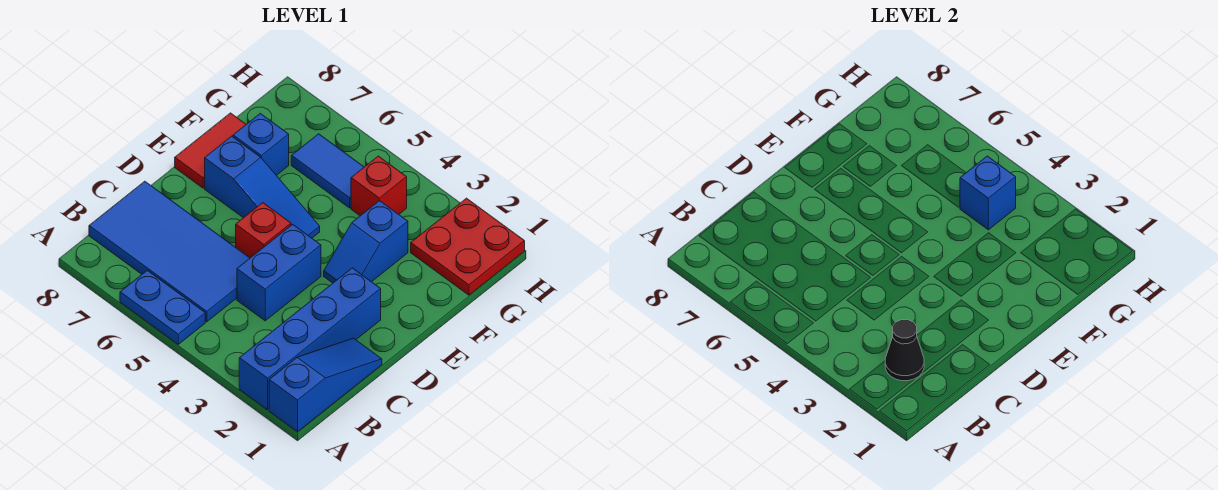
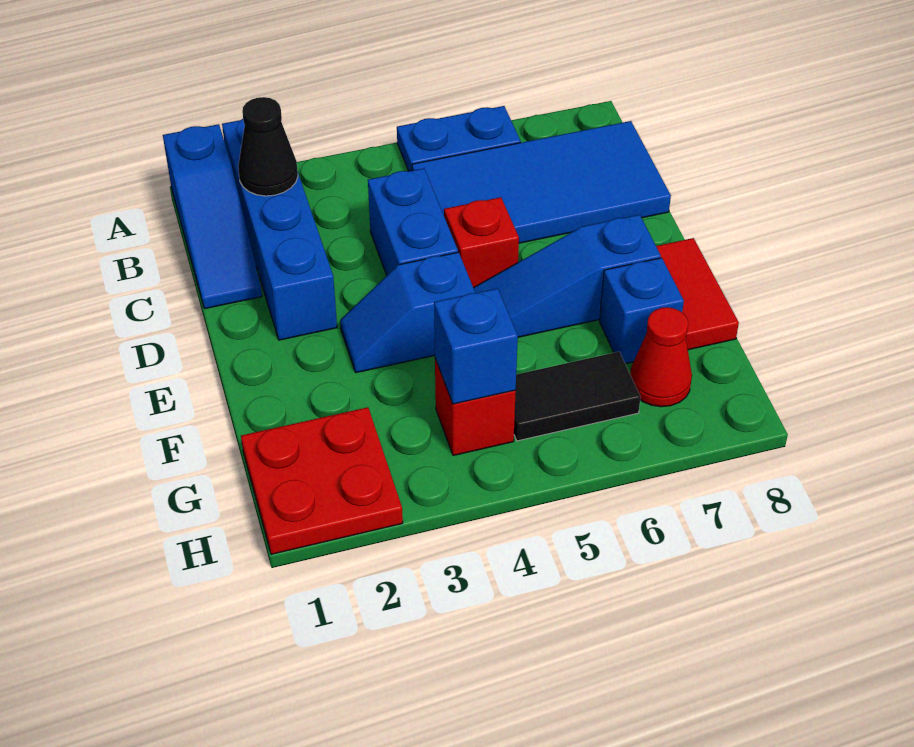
blue 1x2 slope [324,200,408,283] -> blue 1x2 slope turned to [340,252,475,373]
blue 1x2 tile [291,134,364,208] -> black 1x2 tile [514,352,641,441]
none -> red 1x1 cone [630,307,692,407]

